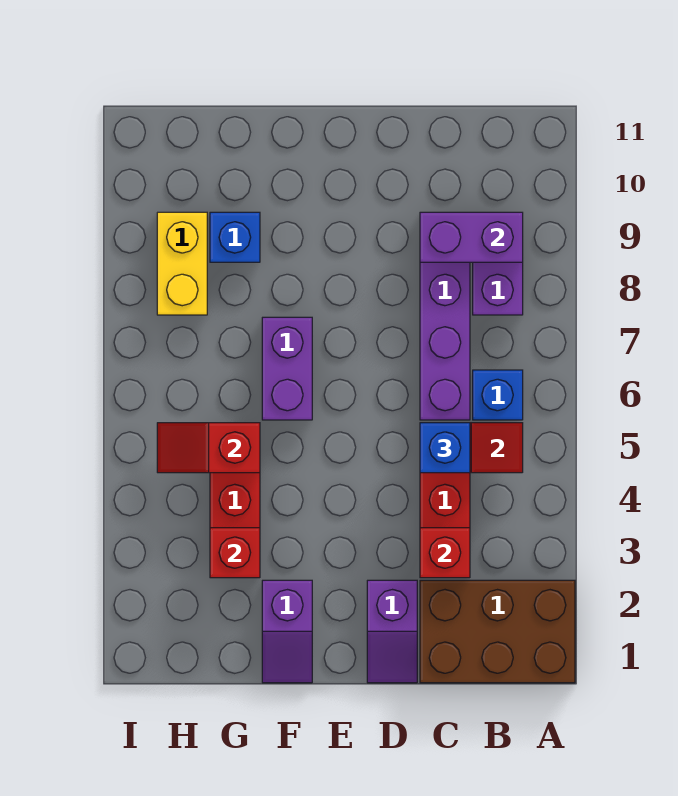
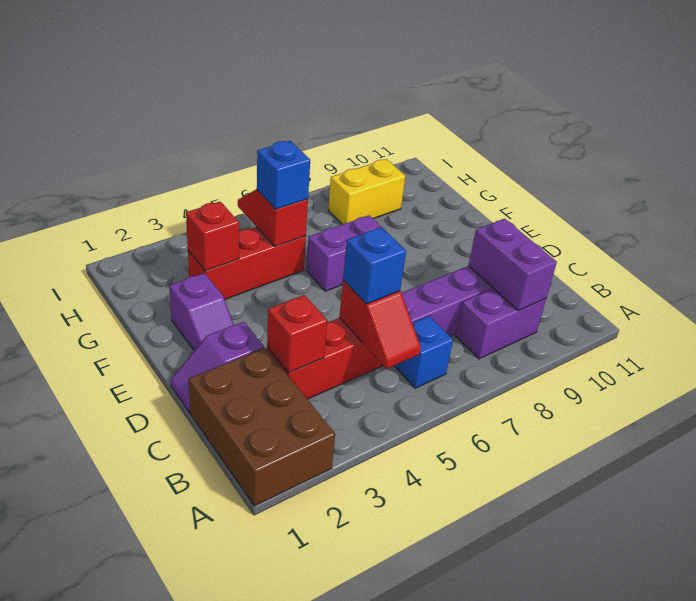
purple 1x2 slope [262,580,312,683] -> purple 1x2 slope turned to [169,273,234,351]
blue 1x1 brick [210,212,260,262] -> blue 1x1 brick moved to [257,141,310,209]

